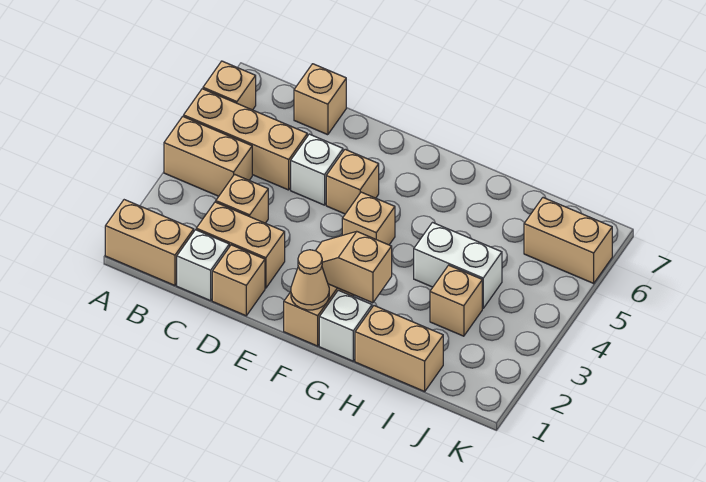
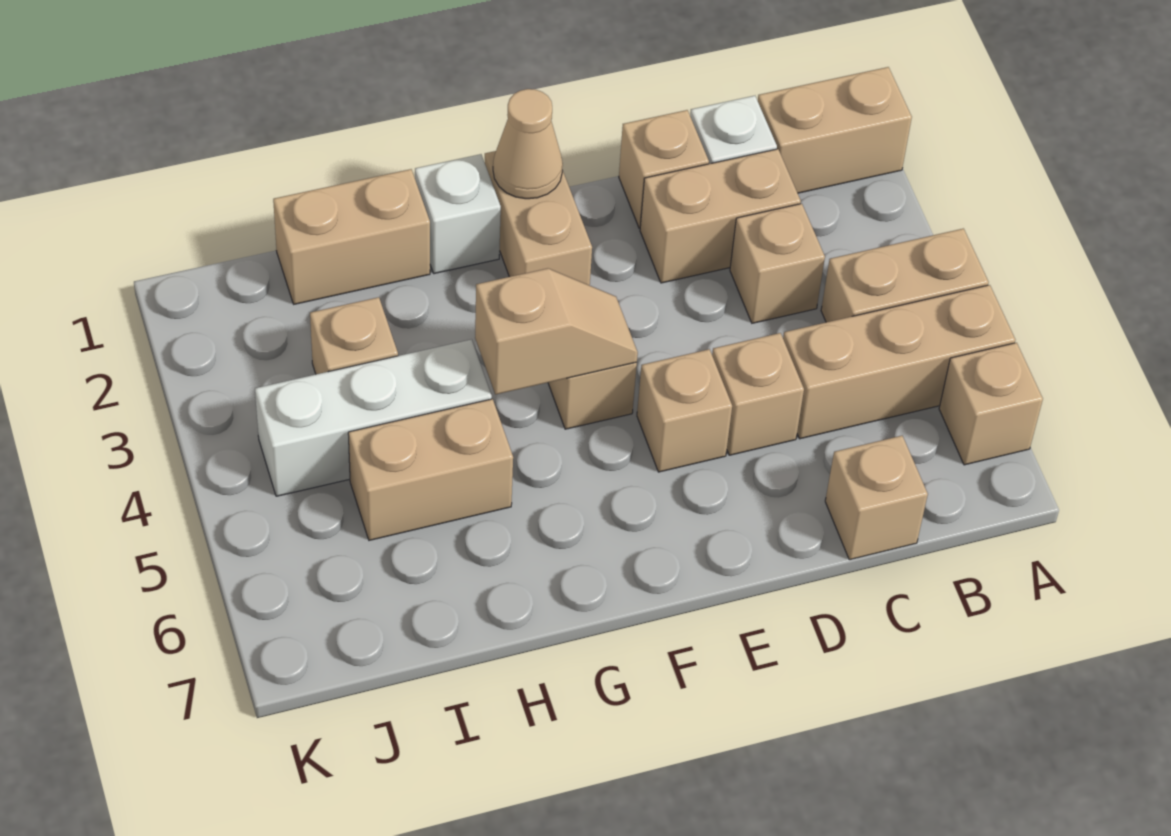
white 1x1 brick [291,134,343,205] -> tan 1x1 brick [712,333,804,455]
tan 1x2 slope [315,232,392,303] -> tan 1x2 slope moved to [475,268,638,394]
white 1x2 brick [414,223,502,308] -> white 1x3 brick [255,339,492,496]
tan 1x2 brick [524,198,612,283] -> tan 1x2 brick moved to [348,399,513,540]

